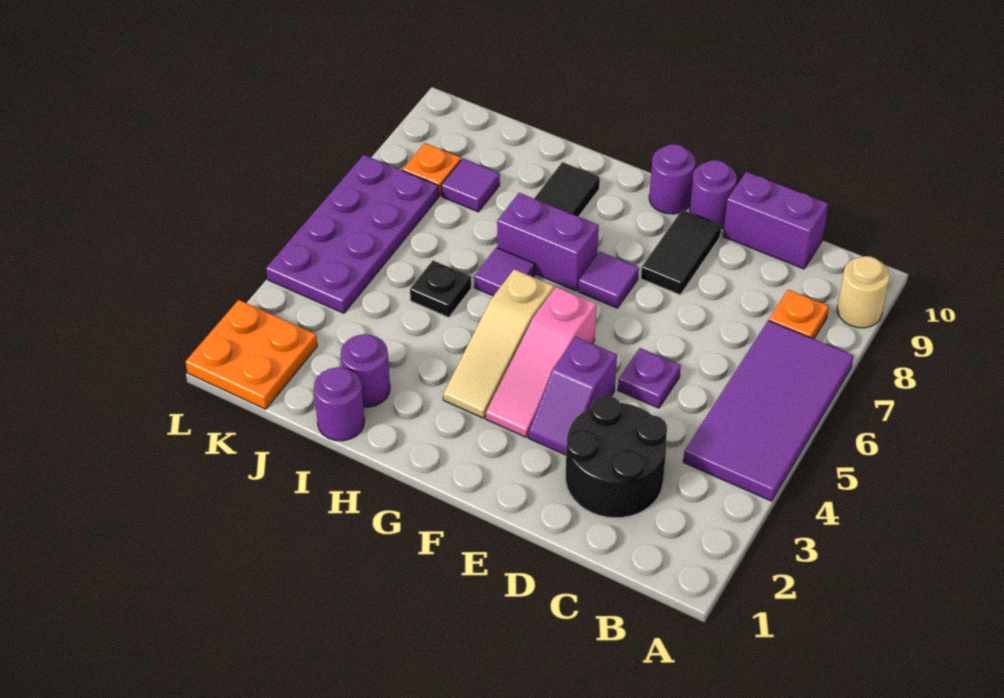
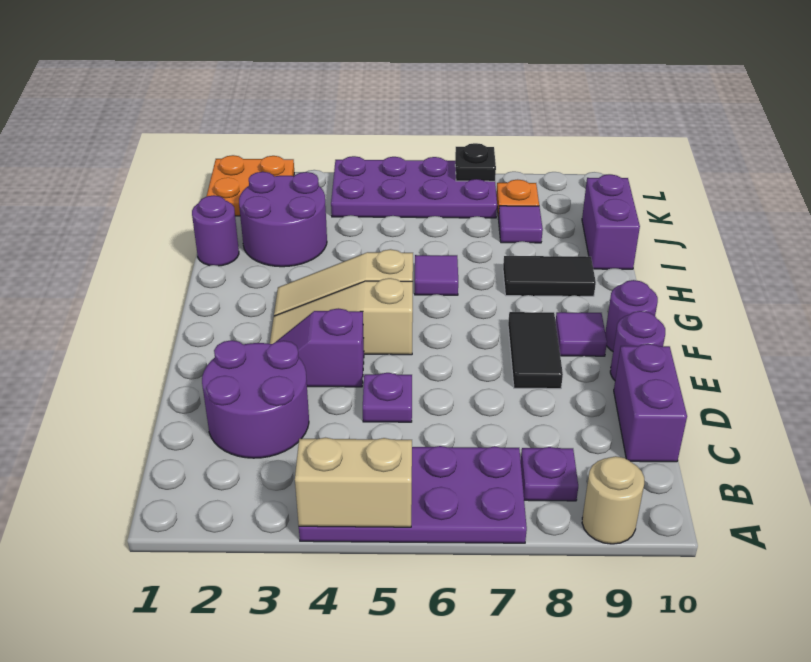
purple 2x4 tile [683,320,854,501] -> purple 2x4 plate [299,446,527,543]
none -> tan 1x2 brick [295,438,412,527]
orange 1x1 plate [769,290,829,339] -> purple 1x1 plate [521,447,578,501]
black 2x2 round brick [565,396,667,518] -> purple 2x2 round brick [202,340,309,458]
black 1x2 tile [641,210,721,295] -> black 1x2 tile turned to [508,312,563,389]
pink 1x3 slope [486,287,596,437] -> tan 1x3 slope [270,278,413,355]
purple 1x1 tile [578,251,639,308] -> purple 1x1 tile moved to [556,312,607,356]
purple 1x2 brick [497,193,599,291] -> purple 1x2 brick moved to [582,174,640,269]
purple 1x1 round brick [341,334,390,407] -> purple 2x2 round brick [239,172,327,267]
black 1x1 plate [410,261,471,317] -> black 1x1 plate moved to [455,143,496,181]

